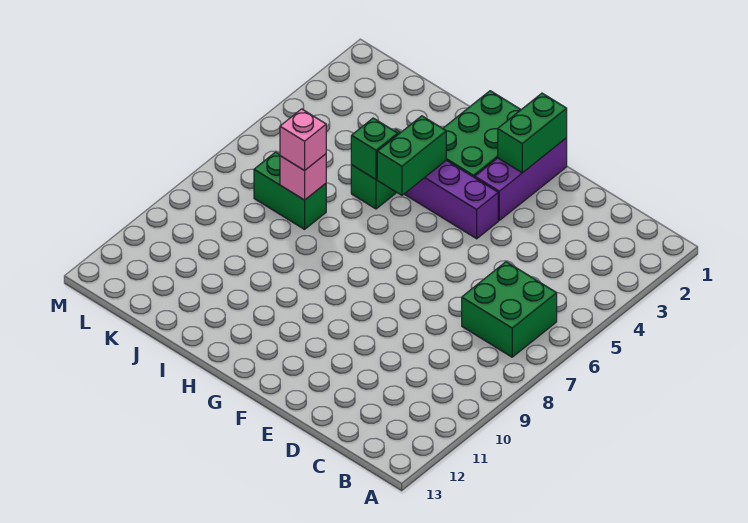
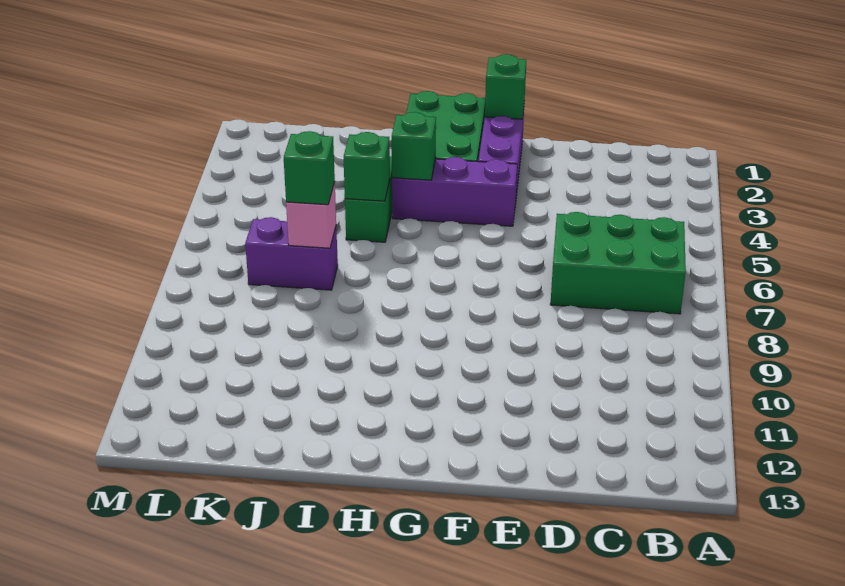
green 2x2 brick [462,262,557,357] -> green 2x3 brick [550,212,686,314]
green 1x2 brick [498,93,567,173] -> green 1x1 brick [485,54,526,119]
green 1x2 brick [377,116,446,195] -> green 1x1 brick [392,112,436,180]
green 1x2 brick [254,152,326,229] -> purple 1x2 brick [245,217,338,290]
pink 1x1 brick [280,109,326,171] -> green 1x1 brick [284,131,335,205]

